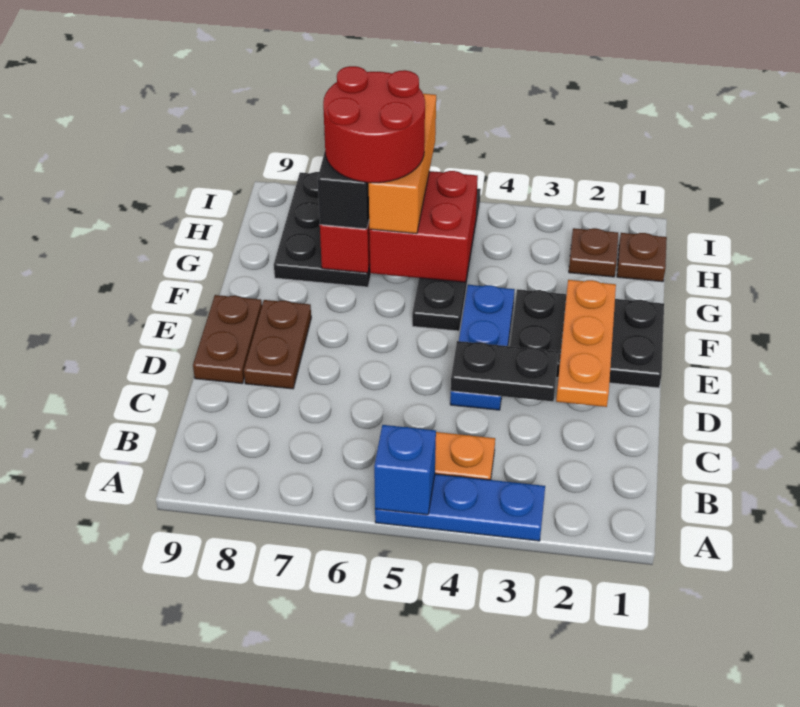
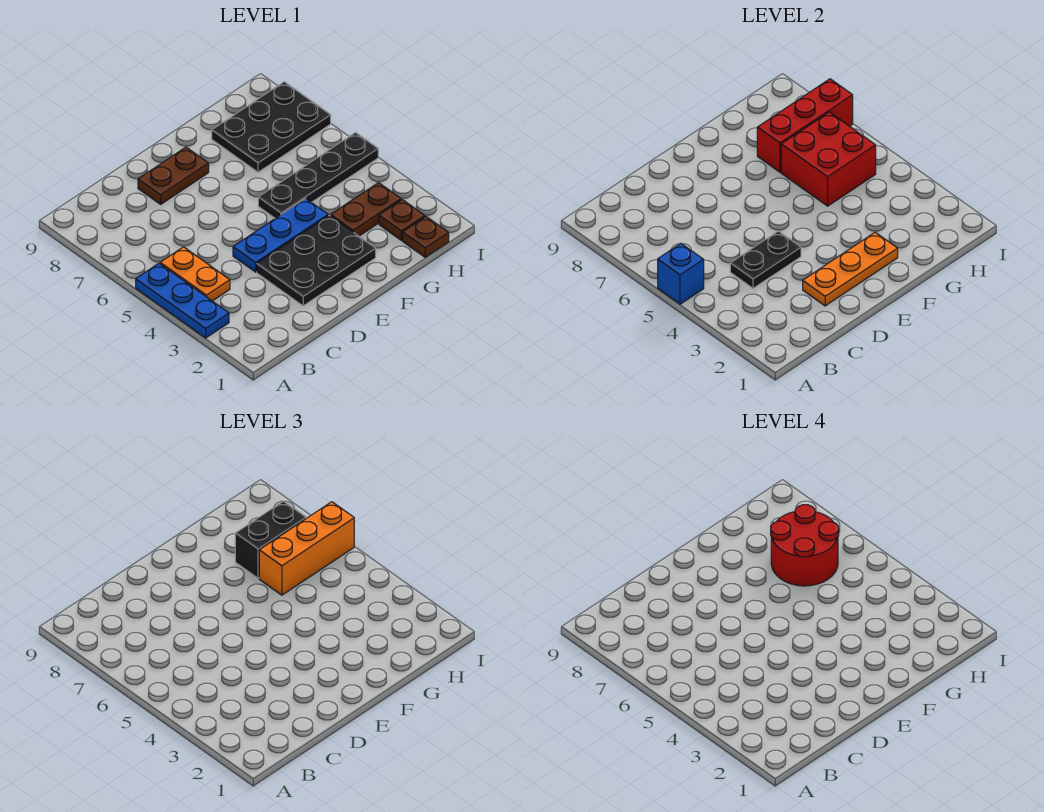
black 1x2 plate [451,341,559,401] -> black 1x2 plate turned to [730,231,801,288]
brown 1x2 plate [193,295,262,384] -> brown 1x2 plate moved to [331,183,401,236]
black 2x3 plate [510,289,664,388] -> black 2x3 plate turned to [257,215,376,306]

